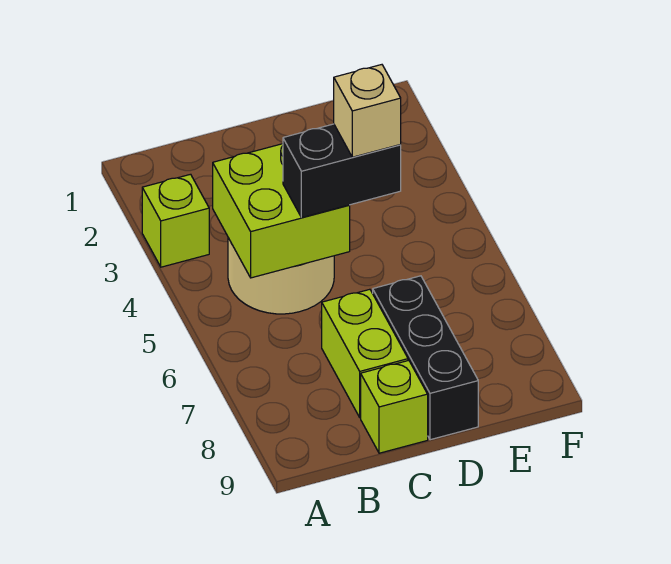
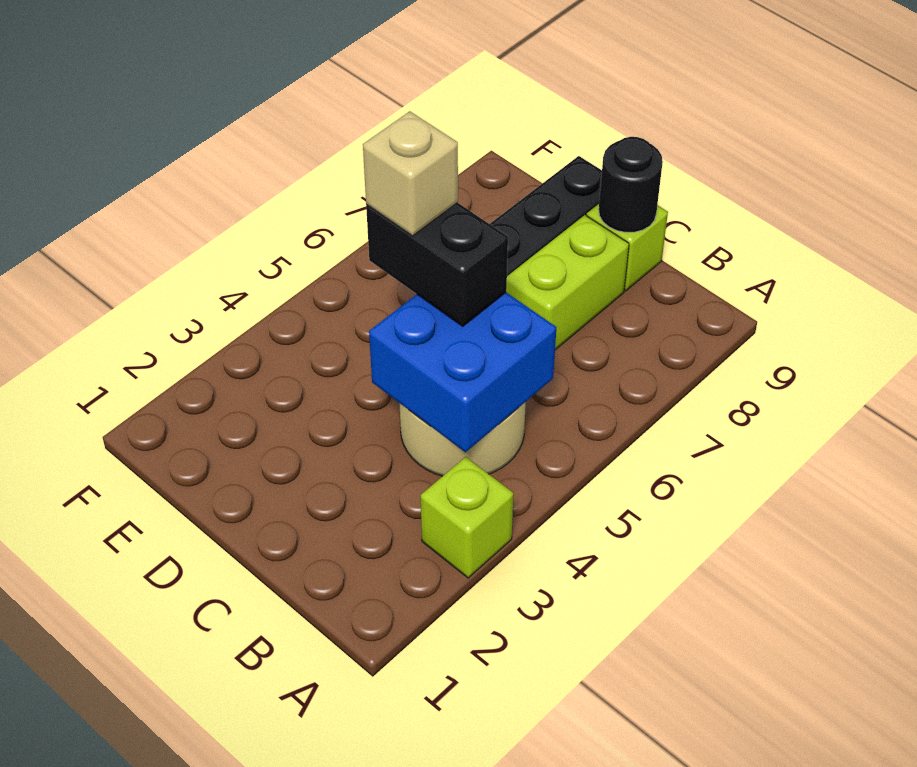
lime 2x2 brick [213,144,350,278] -> blue 2x2 brick [369,293,557,452]
none -> black 1x1 round brick [599,137,663,232]

